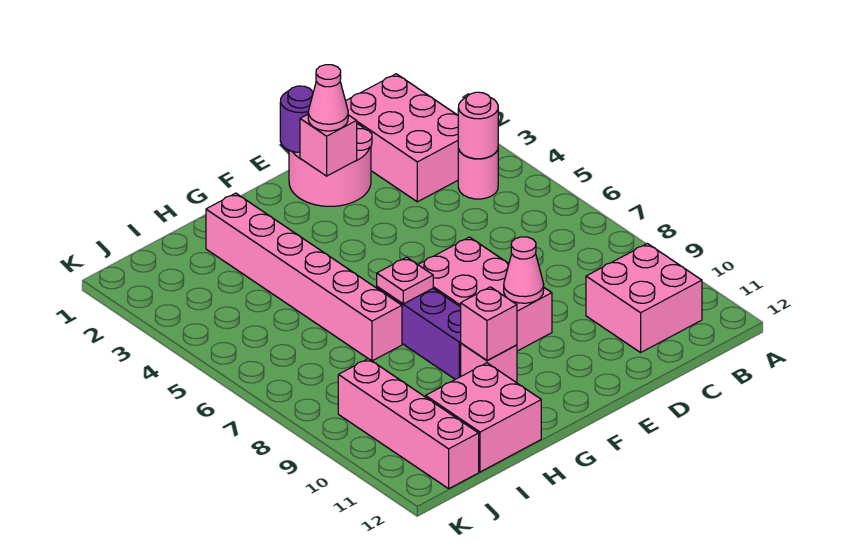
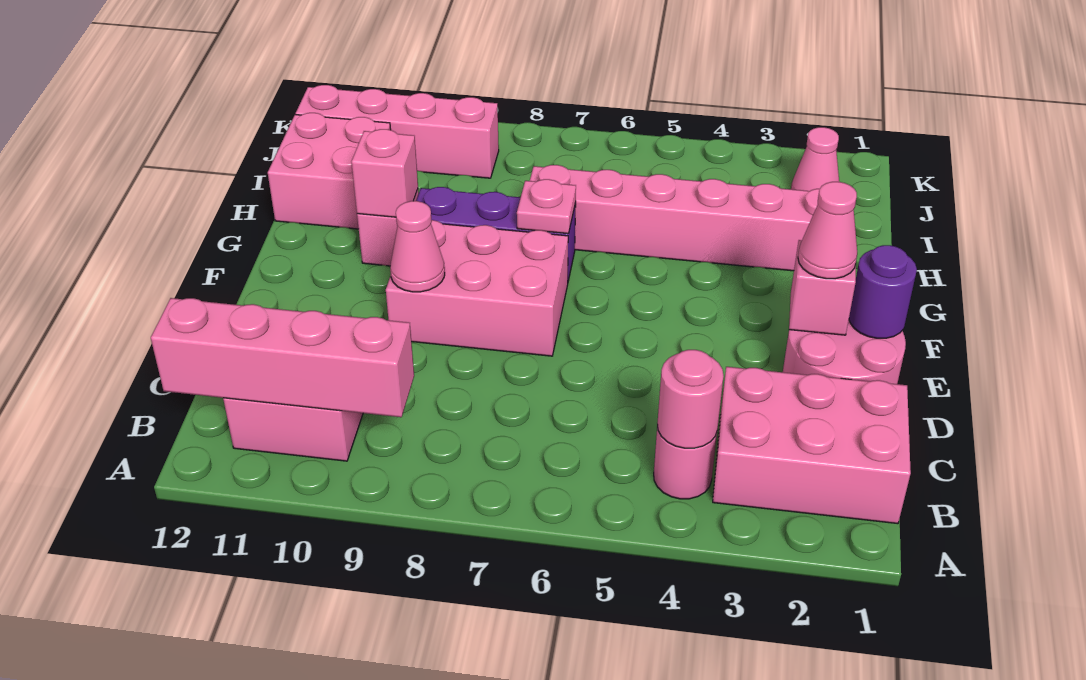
none -> pink 1x4 brick [151,298,414,417]
none -> pink 1x1 cone [791,127,839,191]

